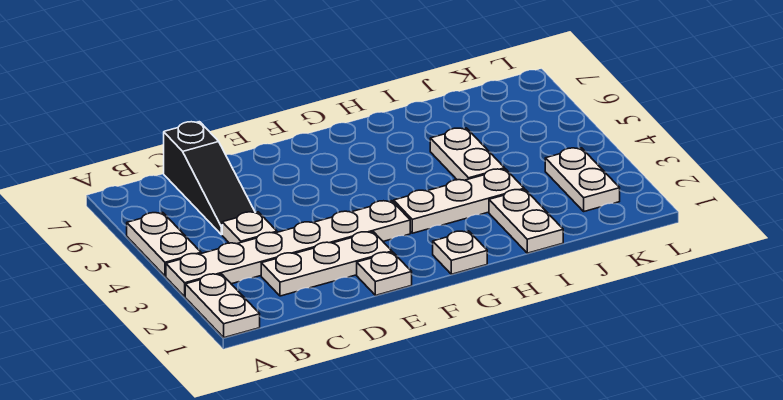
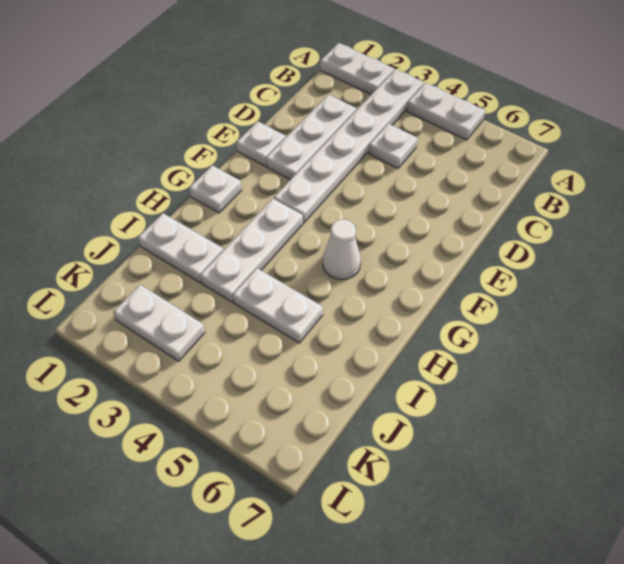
black 1x3 slope [164,122,255,235] -> none
none -> white 1x1 cone [323,219,361,280]

